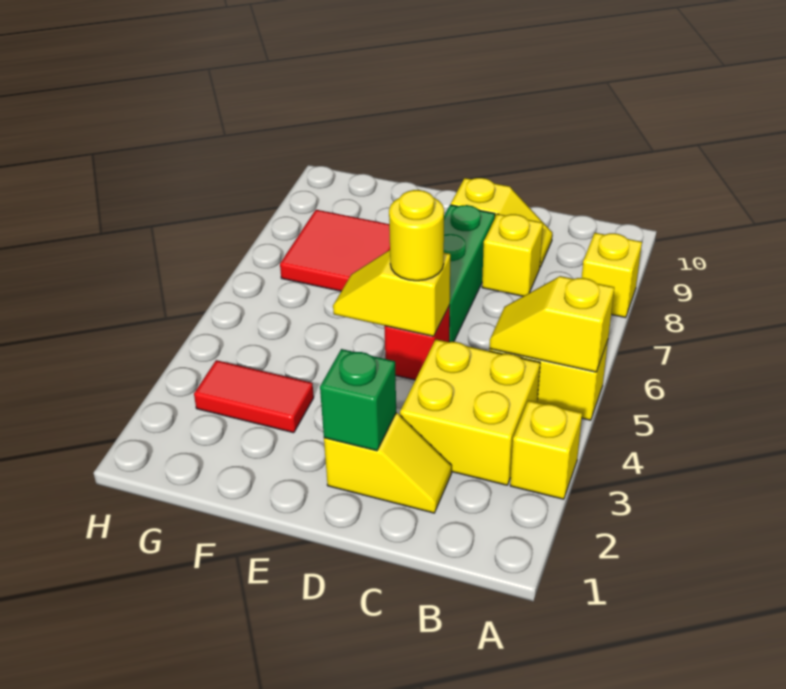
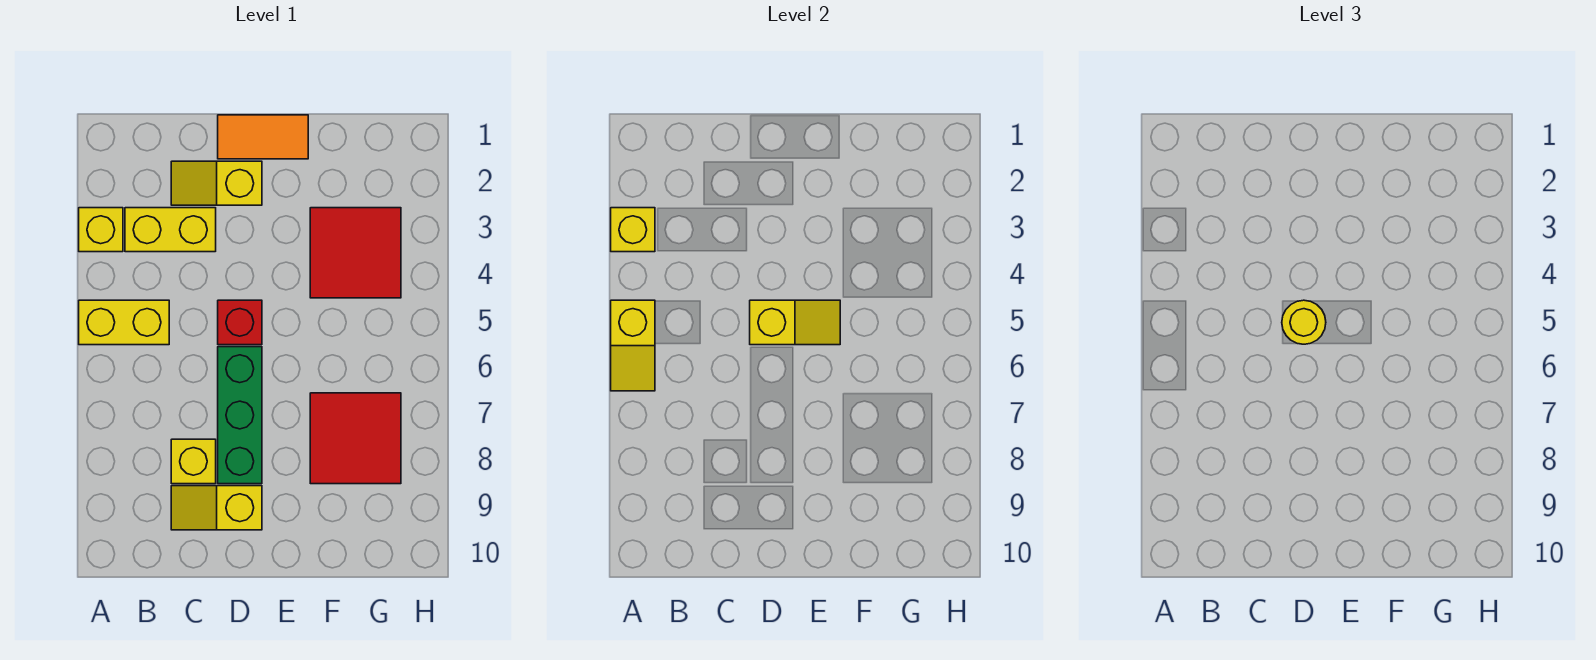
yellow 1x2 slope [489,276,614,372] -> yellow 1x2 slope turned to [611,300,655,391]
yellow 1x1 brick [582,233,642,318] -> yellow 1x1 brick moved to [611,208,655,252]
yellow 2x2 brick [400,339,540,485] -> yellow 1x2 brick [125,208,216,252]
none -> orange 1x2 tile [218,115,308,159]
green 1x1 brick [320,349,396,451] -> none
red 1x2 tile [194,360,314,433] -> red 2x2 tile [310,208,401,298]

